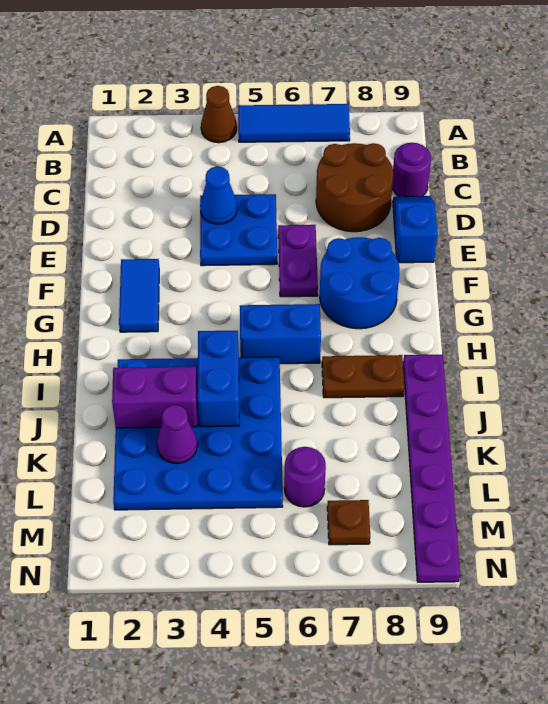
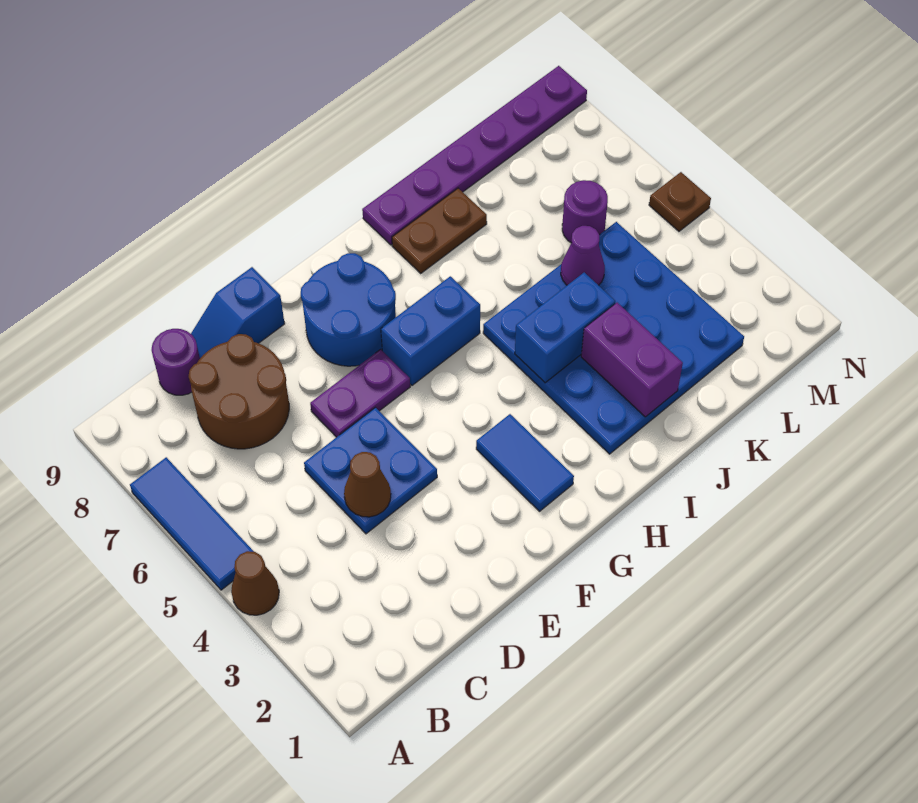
blue 1x1 cone [200,166,237,224] -> brown 1x1 cone [344,452,391,517]
blue 1x2 tile [119,259,159,332] -> blue 1x2 tile turned to [476,414,574,511]
blue 1x2 brick [240,304,321,364] -> blue 1x2 brick turned to [381,276,480,385]
brown 1x2 plate [322,355,404,398] -> brown 1x2 plate turned to [392,188,487,273]
purple 1x1 cone [157,405,197,463] -> purple 1x1 cone moved to [561,226,605,285]
brown 1x1 plate [327,500,370,545] -> brown 1x1 plate moved to [649,172,711,231]

